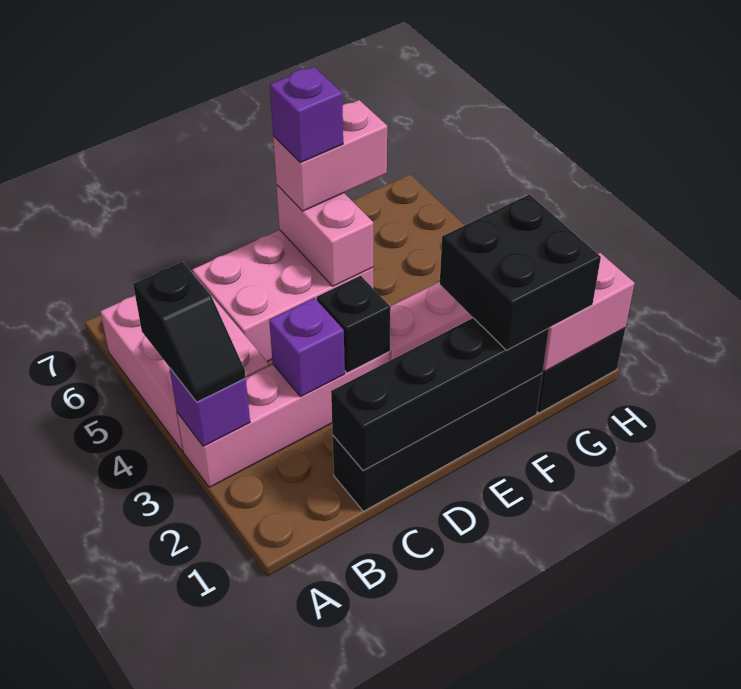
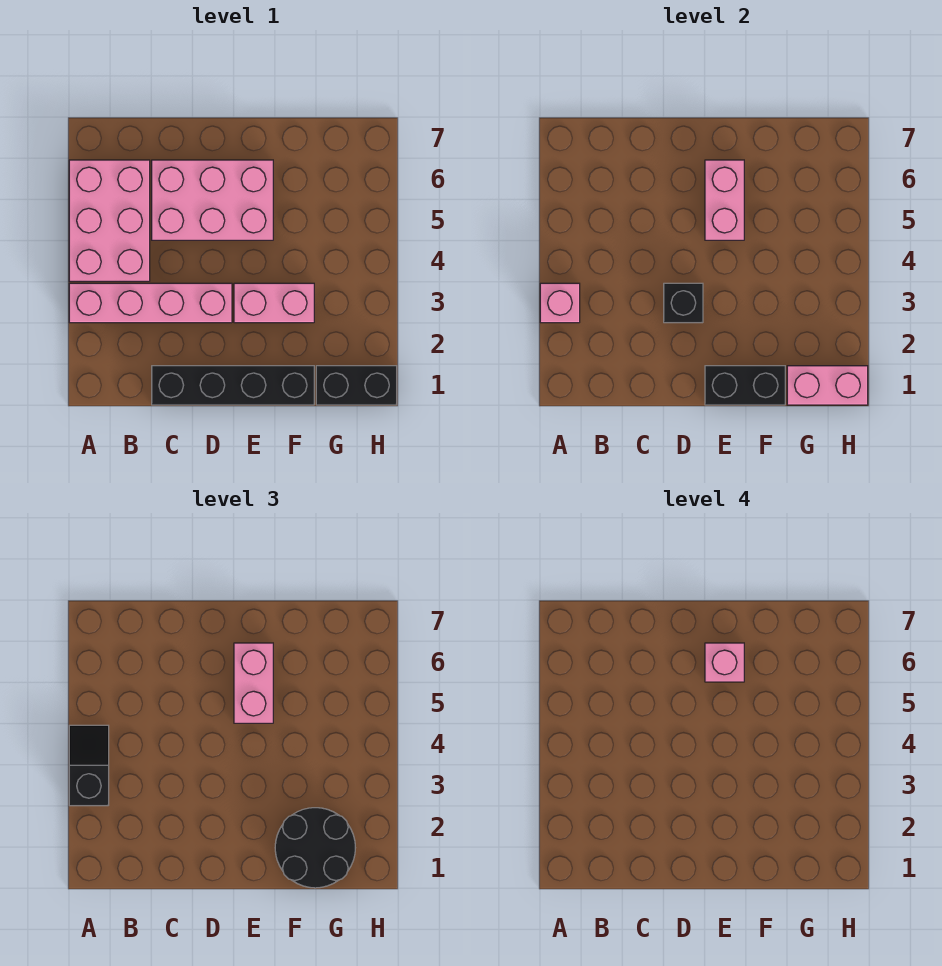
purple 1x1 brick [170,369,250,446] -> pink 1x1 brick [540,283,580,323]
black 1x2 slope [133,262,246,402] -> black 1x2 slope turned to [69,725,109,806]
black 1x4 brick [331,318,549,471] -> black 1x2 brick [705,366,785,405]
purple 1x1 brick [269,298,345,397] -> none
pink 1x2 brick [273,100,387,211] -> pink 1x2 brick turned to [234,643,273,723]
purple 1x1 brick [270,66,343,163] -> pink 1x1 brick [705,643,744,682]
black 2x2 brick [440,194,601,350] -> black 2x2 round brick [275,808,355,888]

